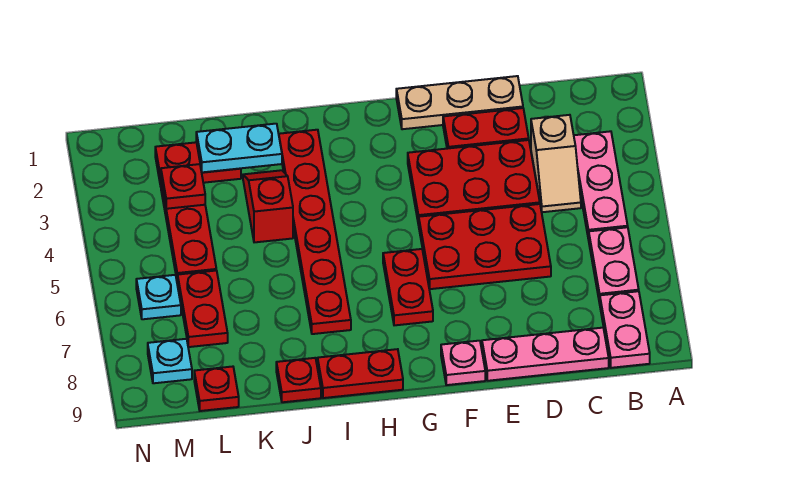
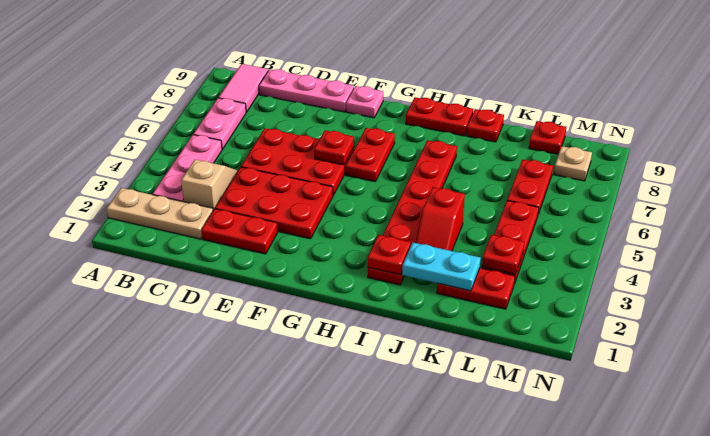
pink 1x2 plate [600,291,650,368] -> pink 1x2 tile [219,64,268,112]
tan 1x3 plate [396,76,523,129] -> tan 1x3 plate moved to [107,188,213,239]
none -> red 1x1 plate [314,131,354,165]
none -> red 1x1 plate [368,235,411,275]
cyan 1x1 plate [136,275,181,319] -> none
cyan 1x1 plate [148,339,192,383] -> tan 1x1 plate [554,146,592,181]

